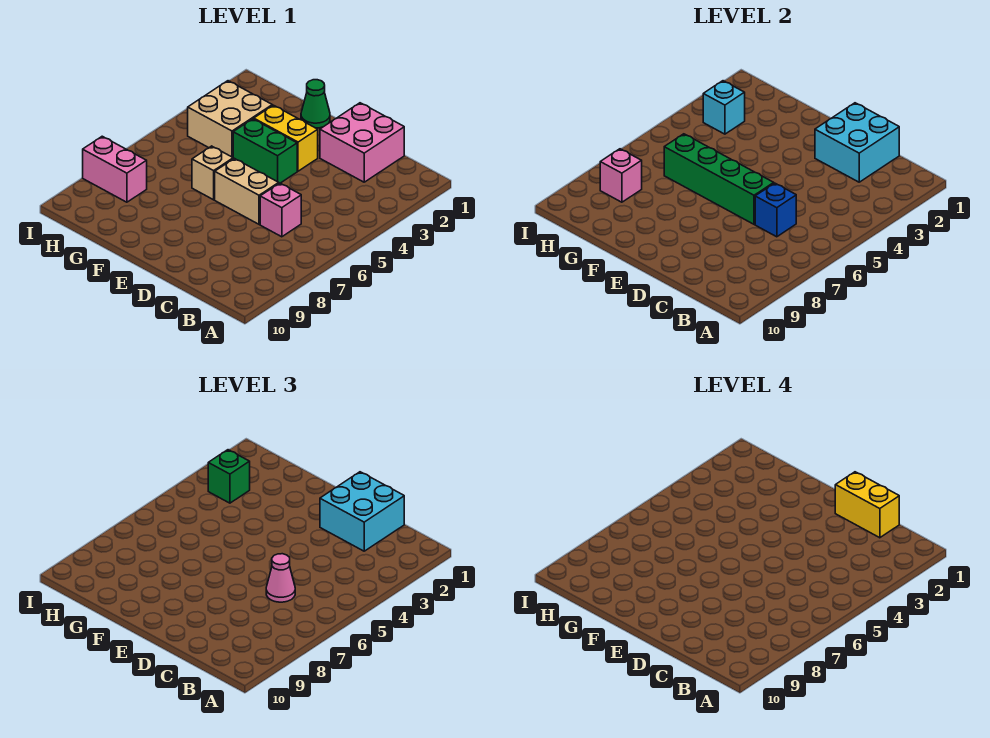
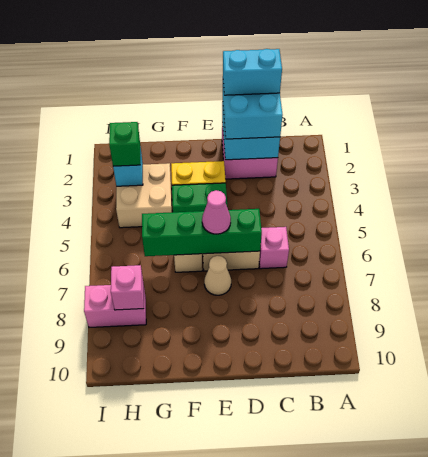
yellow 1x2 brick [835,472,899,538] -> cyan 1x2 brick [223,49,282,95]
blue 1x1 brick [755,183,796,237] -> none
pink 1x1 cone [266,554,295,602] -> pink 1x1 cone moved to [202,190,231,234]
none -> tan 1x1 cone [204,256,231,295]
green 1x1 cone [301,80,330,128] -> none

